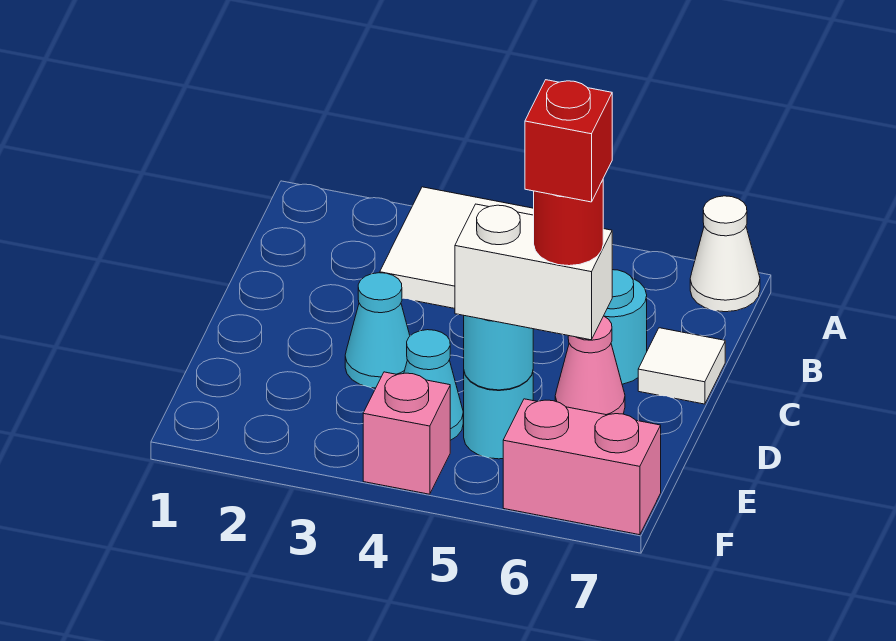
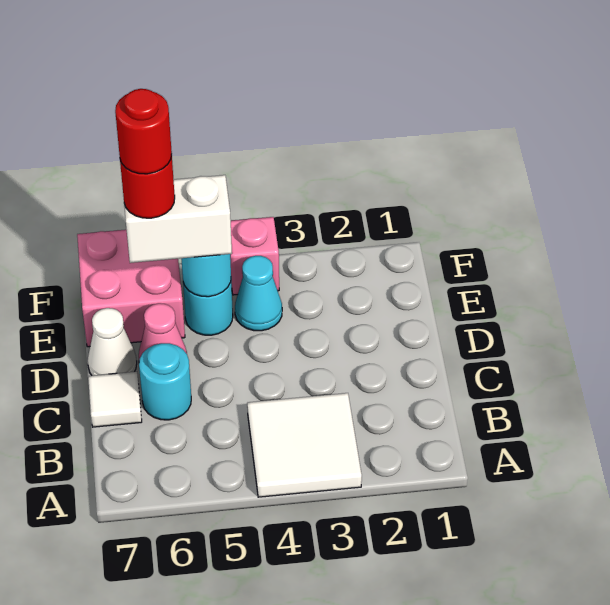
white 1x1 cone [690,196,760,312] -> white 1x1 cone moved to [88,308,137,376]
cyan 1x1 cone [345,273,410,388] -> none
red 1x1 brick [525,80,612,202] -> red 1x1 round brick [115,89,172,174]
pink 1x2 brick [503,399,661,535] -> pink 2x2 brick [77,230,185,347]

